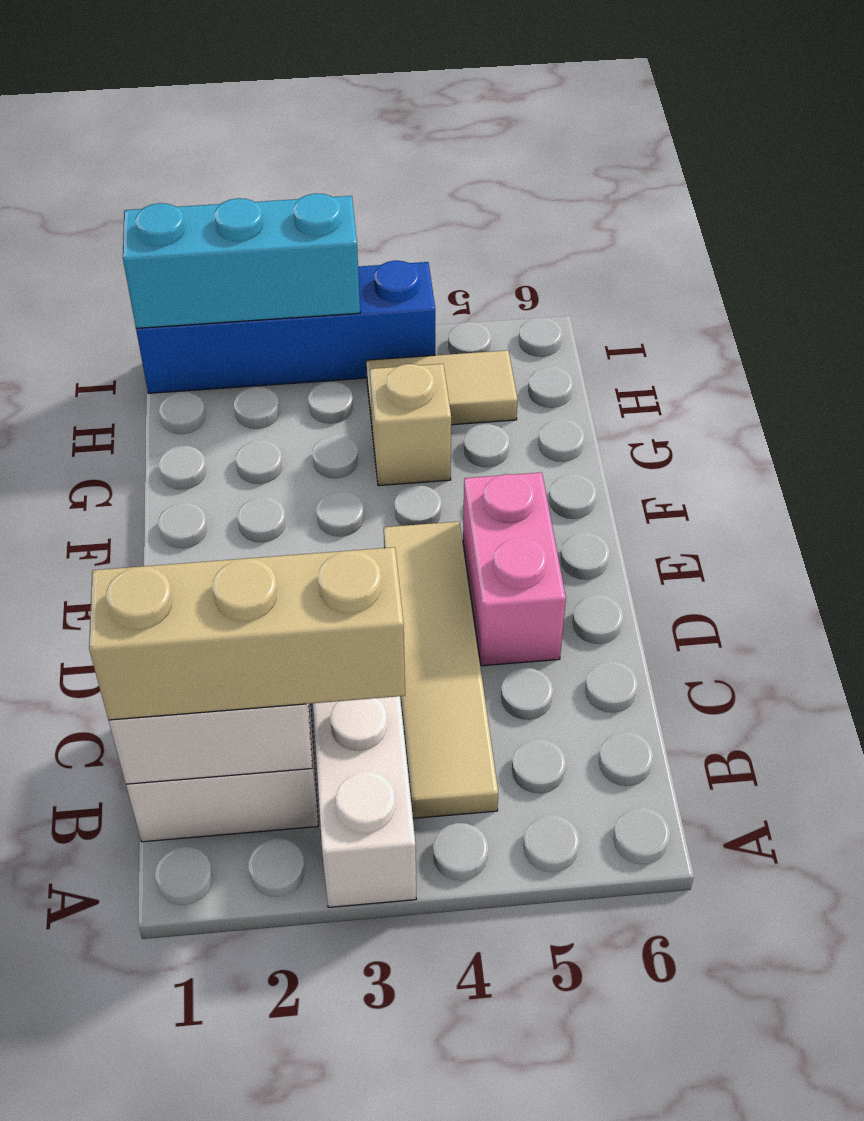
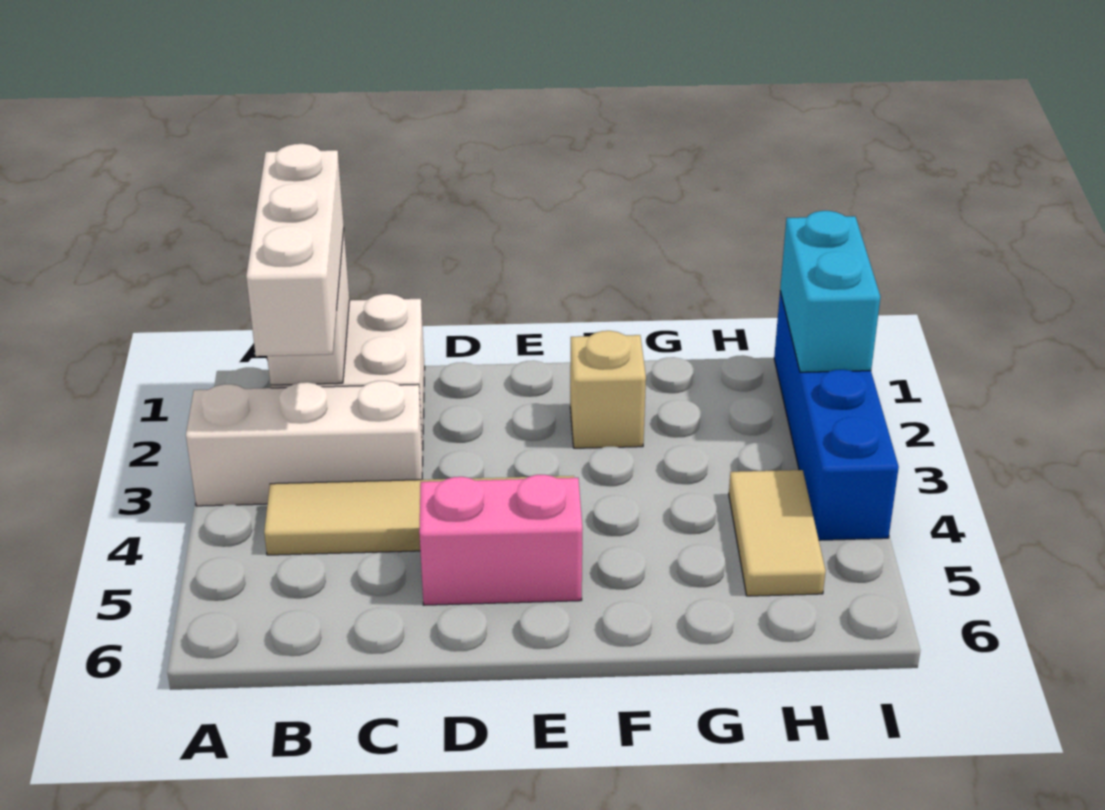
tan 1x3 brick [89,547,405,720] -> white 1x3 brick [246,144,344,356]
tan 1x1 brick [370,364,451,486] -> tan 1x1 brick moved to [570,331,646,448]
cyan 1x3 brick [123,193,360,328] -> cyan 1x2 brick [780,211,880,372]

